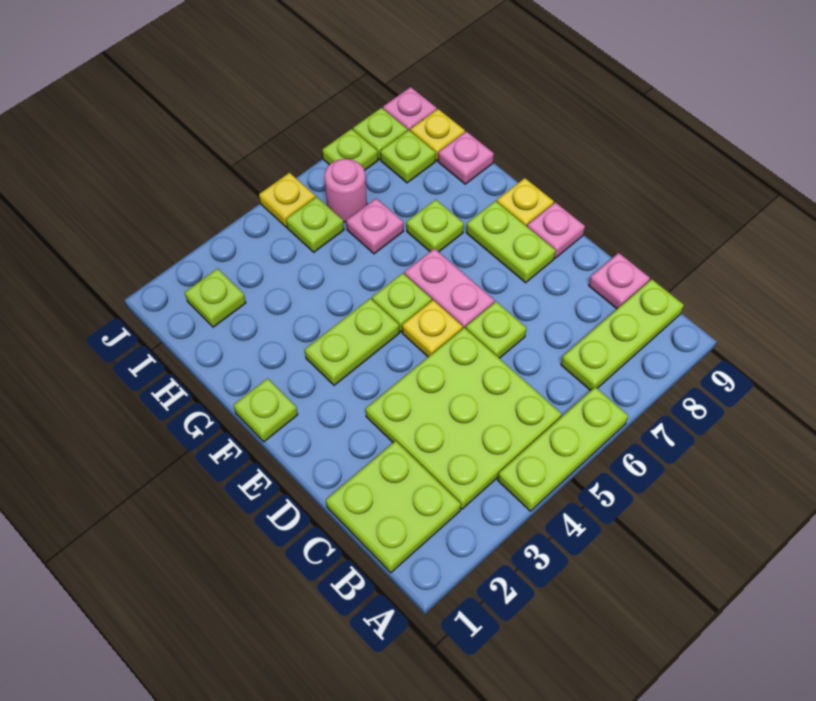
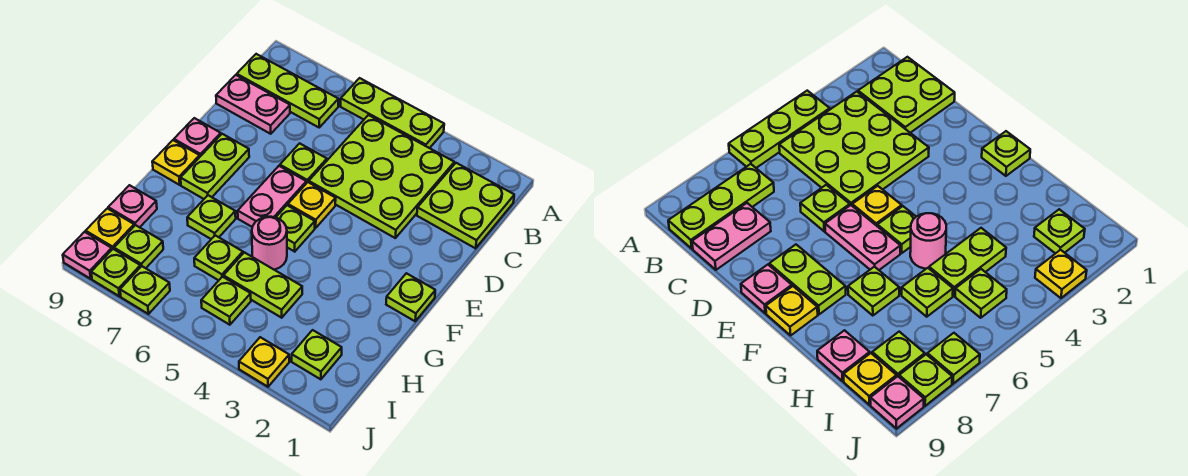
pink 1x1 plate [589,253,650,309] -> pink 1x2 plate [216,75,290,134]
lime 1x2 plate [305,298,399,385] -> lime 1x2 plate moved to [224,252,302,318]
pink 1x1 plate [346,198,404,254] -> lime 1x1 plate [194,235,243,280]
pink 1x1 round brick [324,159,367,222] -> pink 1x1 round brick moved to [252,217,287,270]
yellow 1x1 plate [259,173,316,227] -> yellow 1x1 plate moved to [239,337,289,387]

